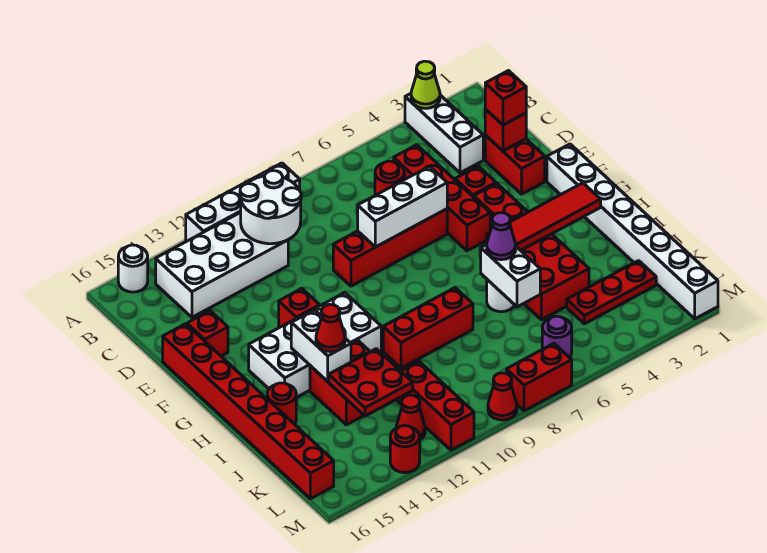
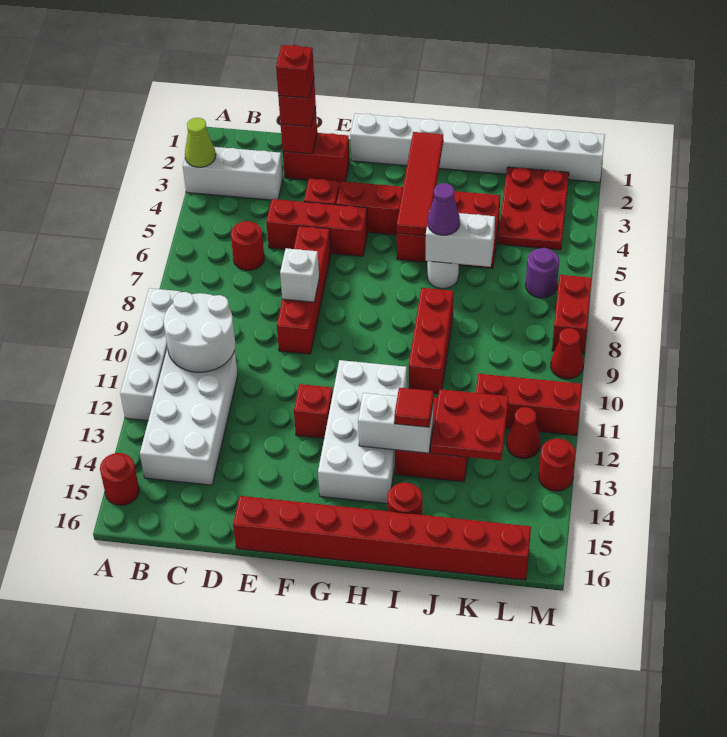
white 1x1 round brick [118,245,148,292] -> red 1x1 round brick [100,453,139,505]
red 1x4 brick [394,145,490,251] -> red 1x3 brick [266,199,368,256]
white 1x3 brick [358,166,447,247] -> white 1x1 brick [280,248,319,302]
red 1x1 brick [187,311,228,356] -> red 1x1 brick moved to [276,45,314,98]
red 1x1 cone [316,305,345,352] -> red 1x1 tile [394,388,434,427]
red 1x3 plate [567,261,656,324] -> red 2x3 plate [498,167,569,250]

